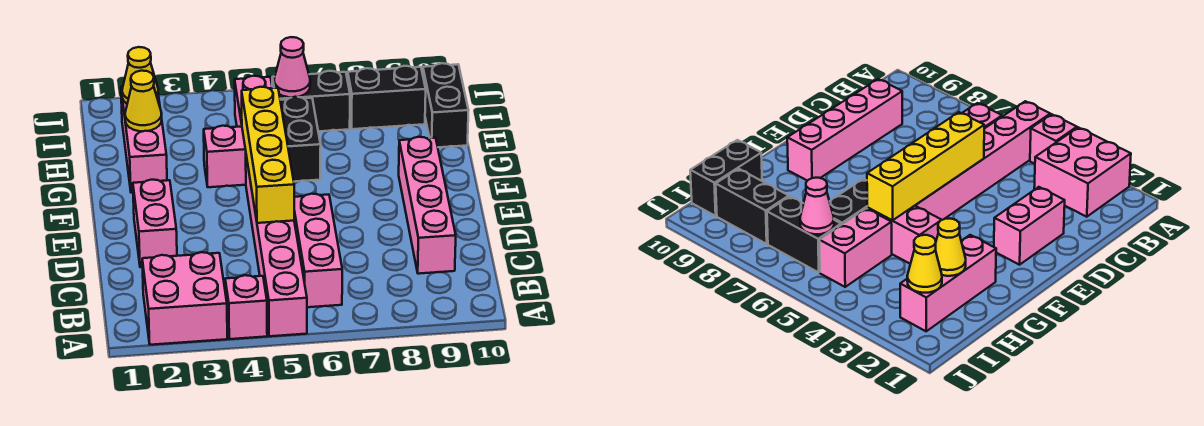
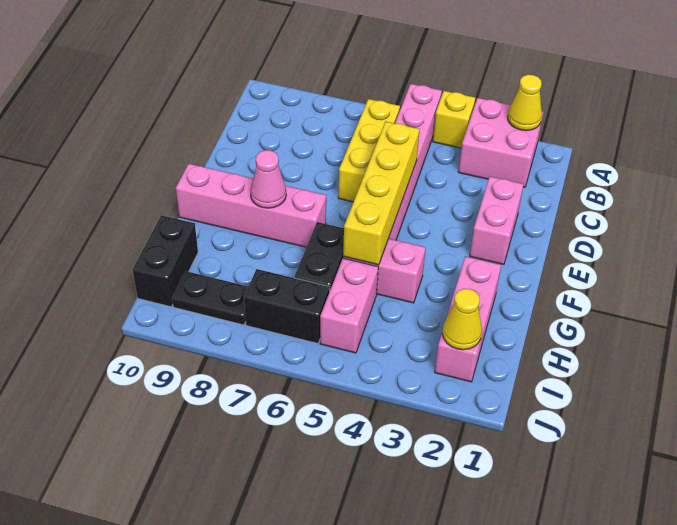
pink 1x1 brick [225,275,267,339] -> yellow 1x1 brick [433,91,475,148]
pink 1x3 brick [294,194,342,307] -> yellow 1x3 brick [338,99,400,202]
pink 1x4 brick [399,137,456,274] -> pink 1x4 brick turned to [176,164,326,247]
yellow 1x1 cone [125,71,162,131] -> yellow 1x1 cone moved to [508,75,542,131]
pink 1x1 cone [274,37,310,97] -> pink 1x1 cone moved to [250,150,286,208]
black 1x2 brick [348,66,426,129] -> black 1x2 plate [172,271,248,325]

